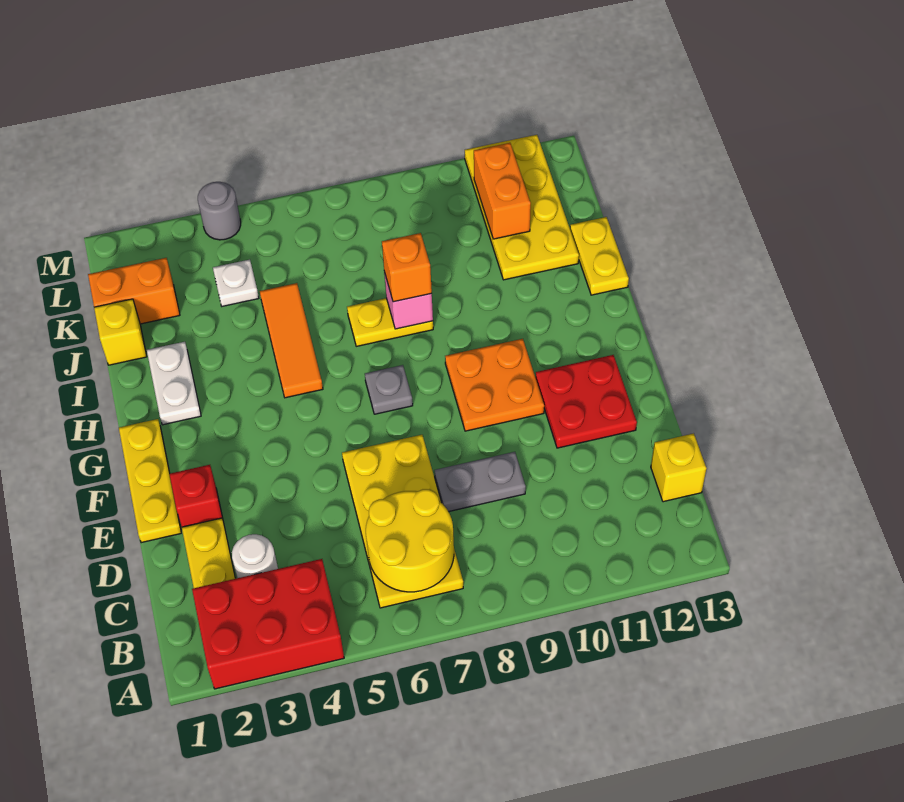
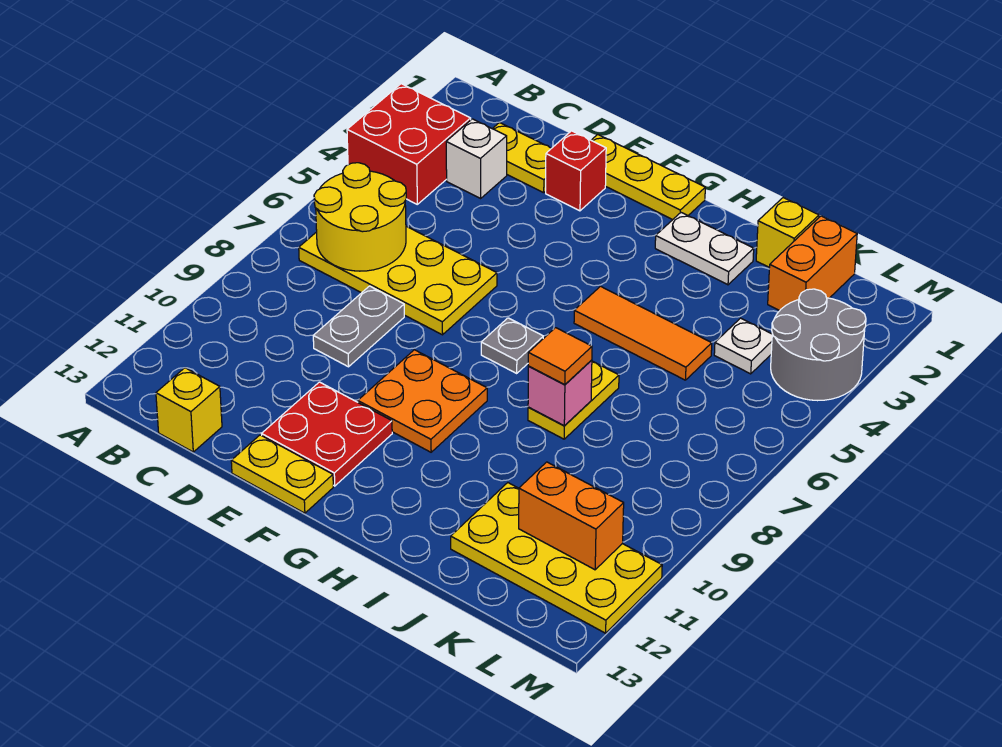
red 2x3 brick [192,559,344,689] -> red 2x2 brick [347,84,471,204]
white 1x1 round brick [232,534,278,578] -> white 1x1 brick [446,119,507,198]
orange 1x1 brick [382,233,432,302] -> orange 1x1 tile [528,328,592,385]
yellow 1x2 plate [570,217,629,295] -> yellow 1x2 plate moved to [231,435,333,513]
grey 1x1 round brick [198,182,241,240] -> grey 2x2 round brick [771,289,866,401]

